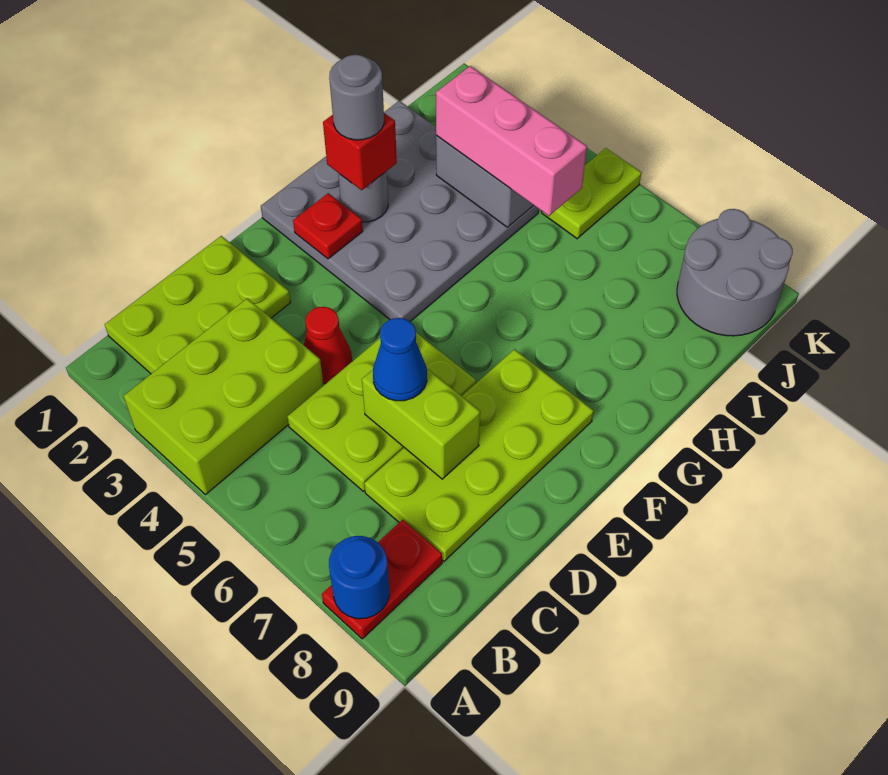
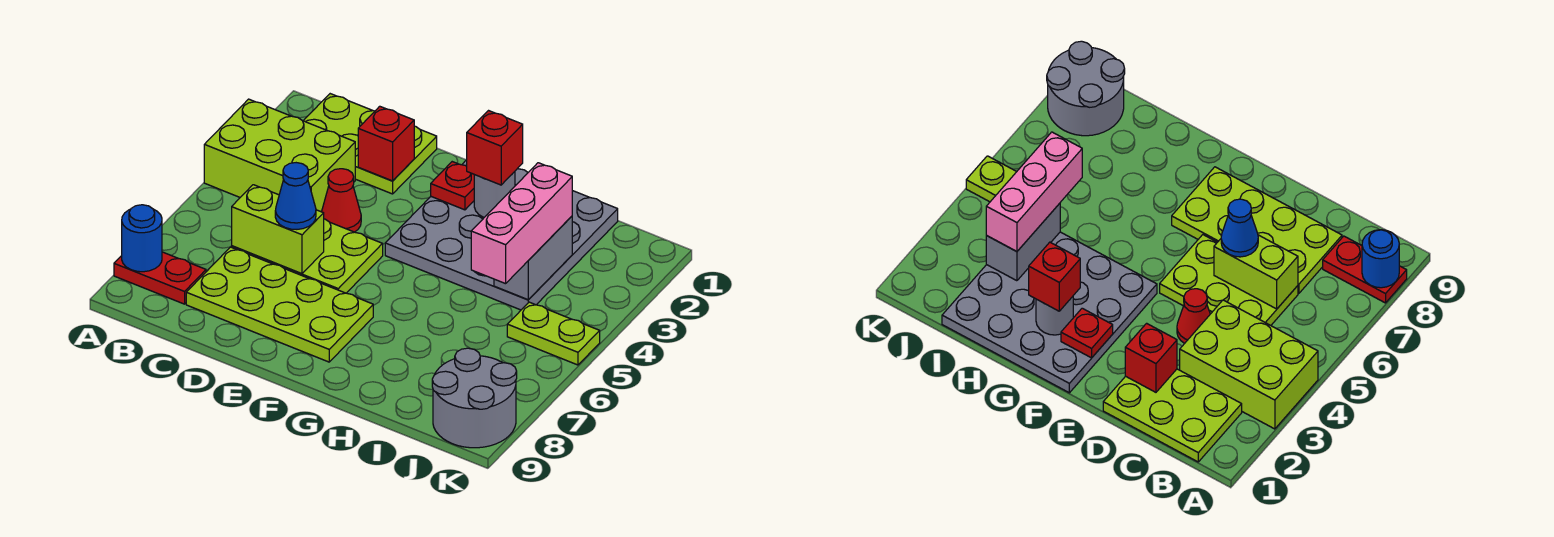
none -> red 1x1 brick [358,106,414,181]
lime 1x2 brick [362,369,480,479] -> lime 1x2 brick turned to [232,185,324,274]
grey 1x1 round brick [329,55,384,140] -> none

